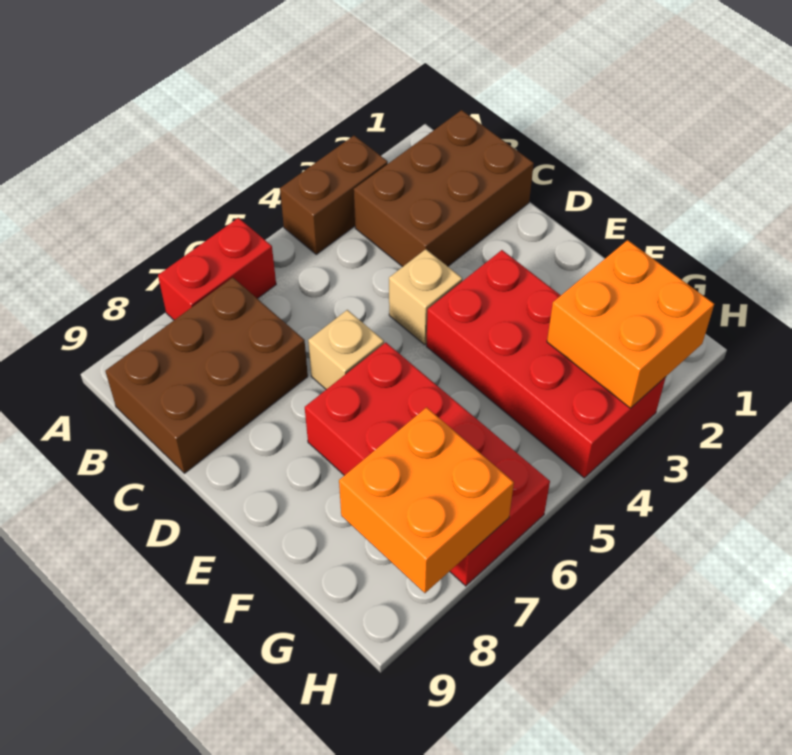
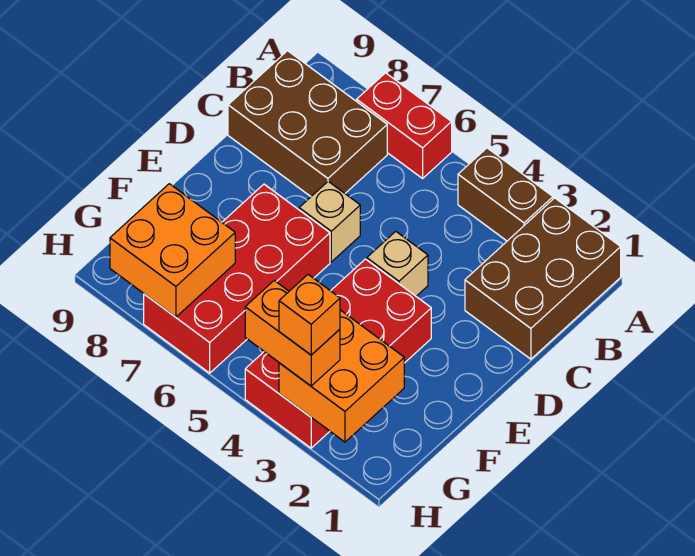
brown 2x3 brick [354,110,534,267] -> brown 2x3 brick turned to [465,198,621,359]
none -> orange 1x2 brick [245,281,340,386]
none -> orange 1x1 brick [279,275,340,355]

